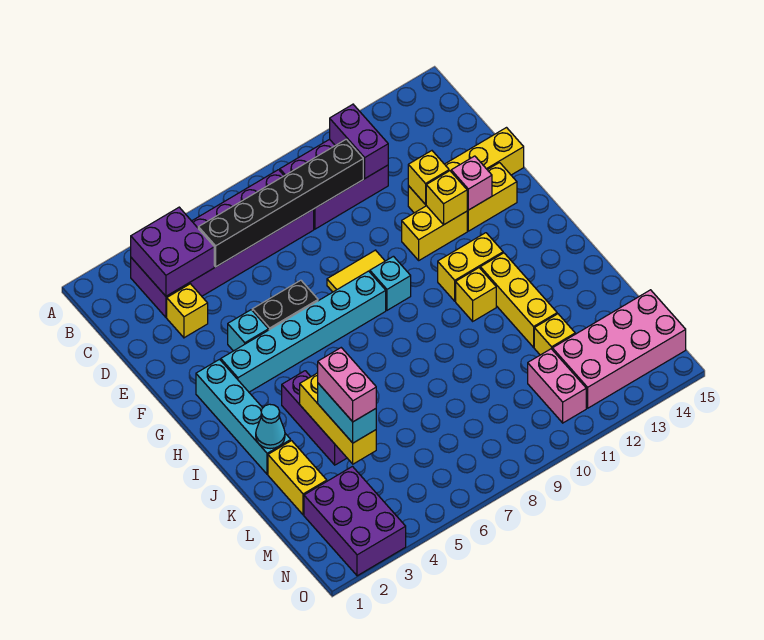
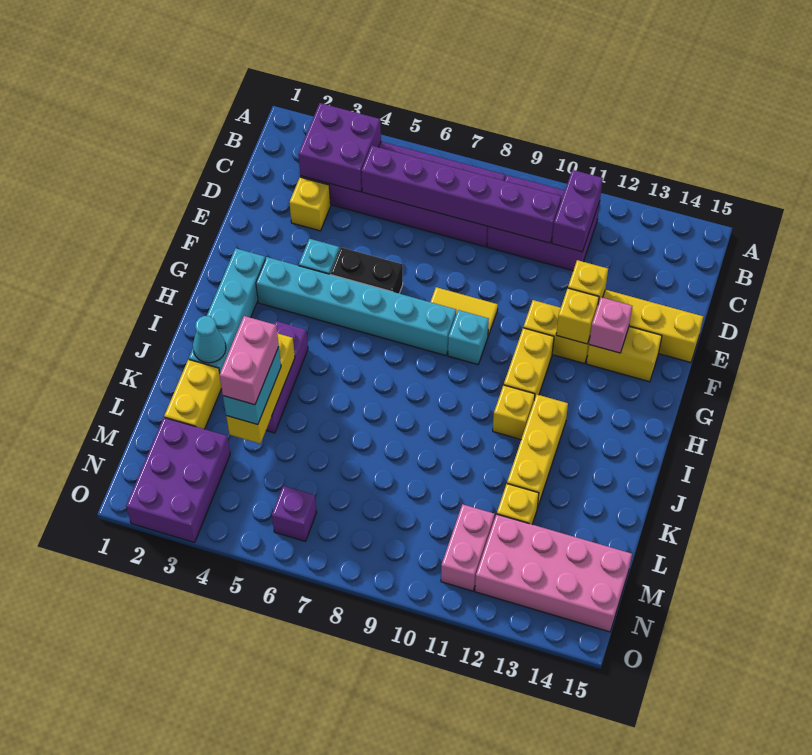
black 1x6 brick [198,139,363,267] -> purple 1x6 brick [361,146,561,243]
yellow 1x2 brick [438,233,503,301] -> yellow 1x2 brick turned to [504,328,554,400]
none -> purple 1x1 brick [272,486,317,541]

